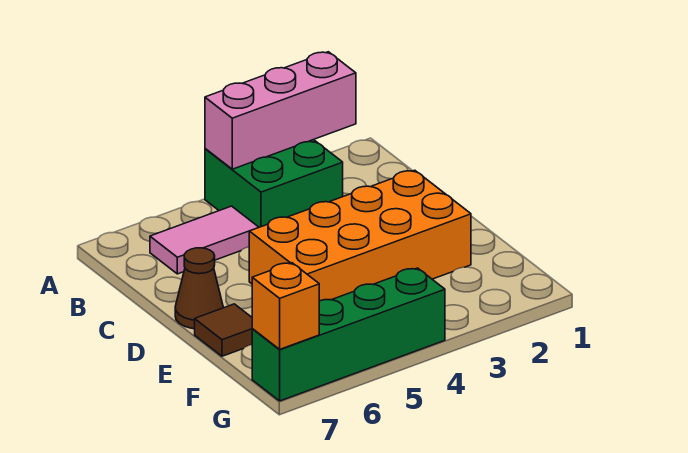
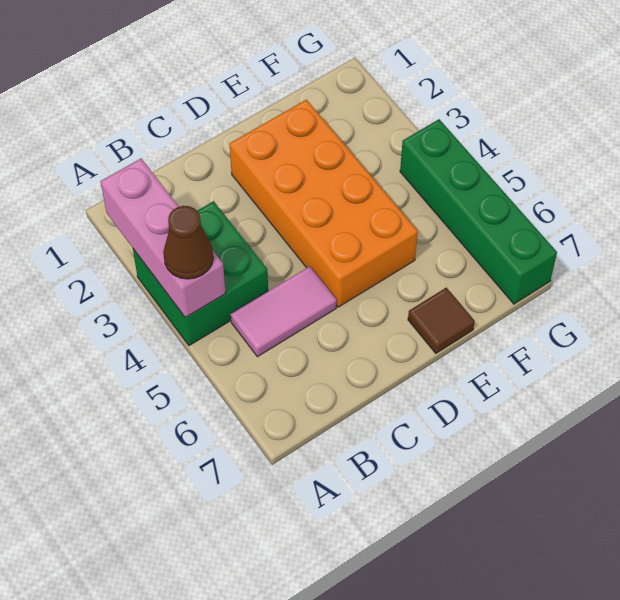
pink 1x2 tile [150,206,259,274] -> pink 1x2 tile turned to [231,266,337,357]
brown 1x1 cone [175,248,223,329] -> brown 1x1 cone moved to [163,206,213,279]
orange 1x1 brick [252,263,319,349] -> none

